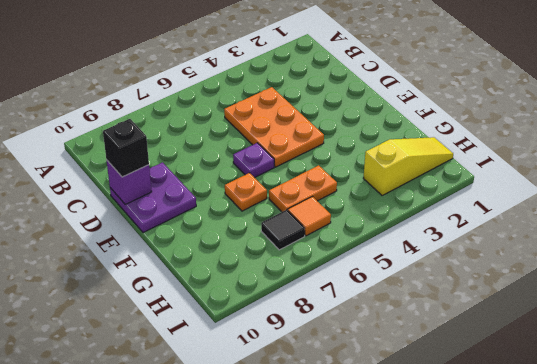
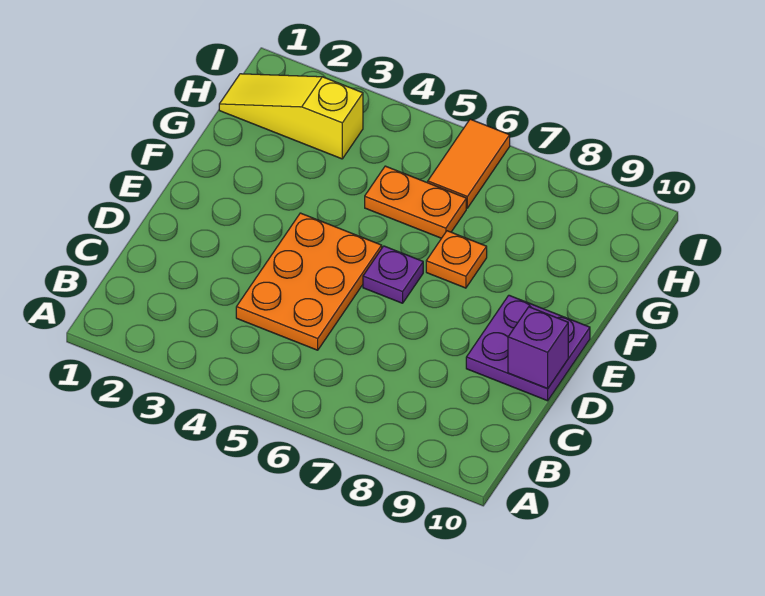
black 1x1 brick [103,119,149,177] -> none
orange 1x1 tile [288,197,331,236] -> orange 1x2 tile [428,119,510,208]
black 1x1 tile [261,210,305,250] -> none

